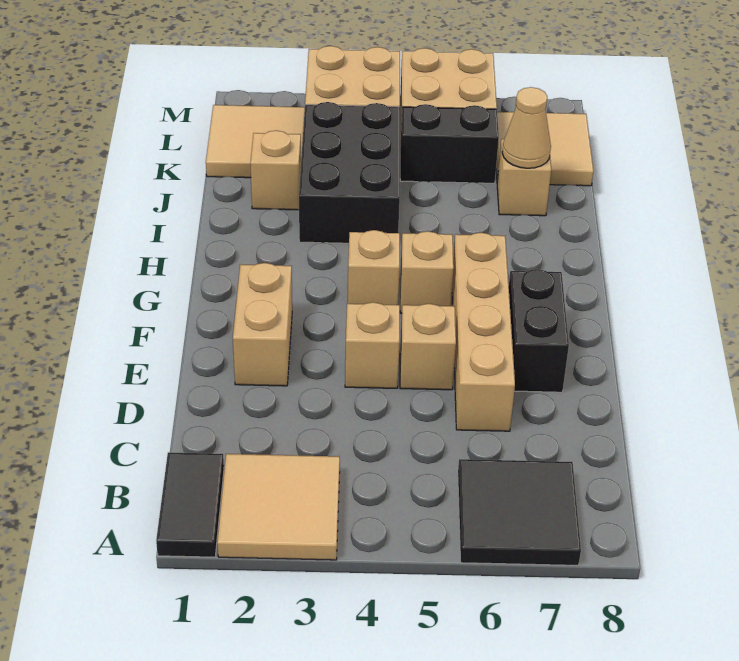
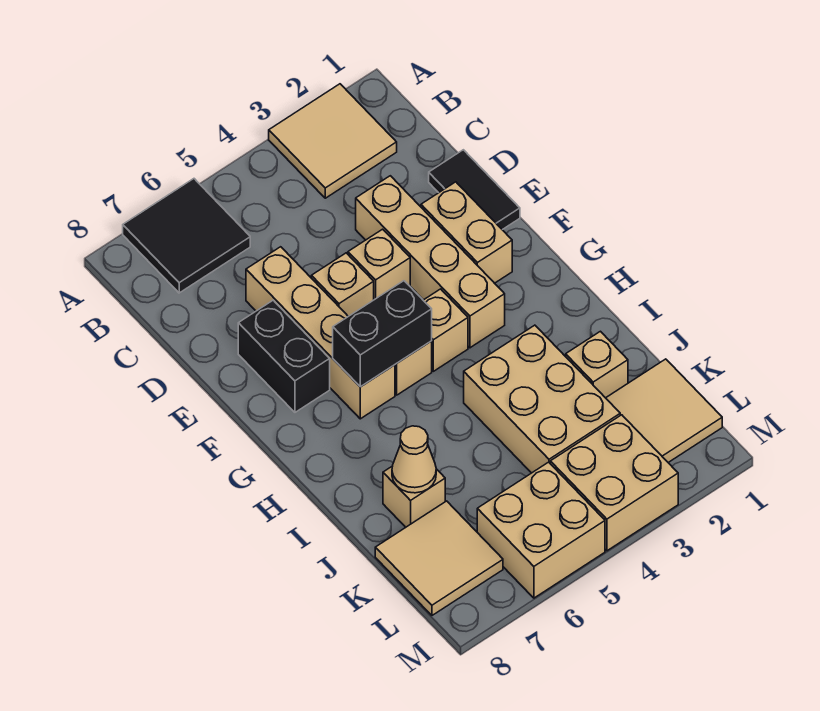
black 1x2 tile [156,452,224,557] -> black 1x2 tile moved to [429,150,520,230]
none -> tan 1x4 brick [356,176,505,348]
black 2x3 brick [299,102,400,243] -> tan 2x3 brick [464,325,620,473]
black 1x2 brick [400,104,499,183] -> black 1x2 brick moved to [333,281,432,387]

